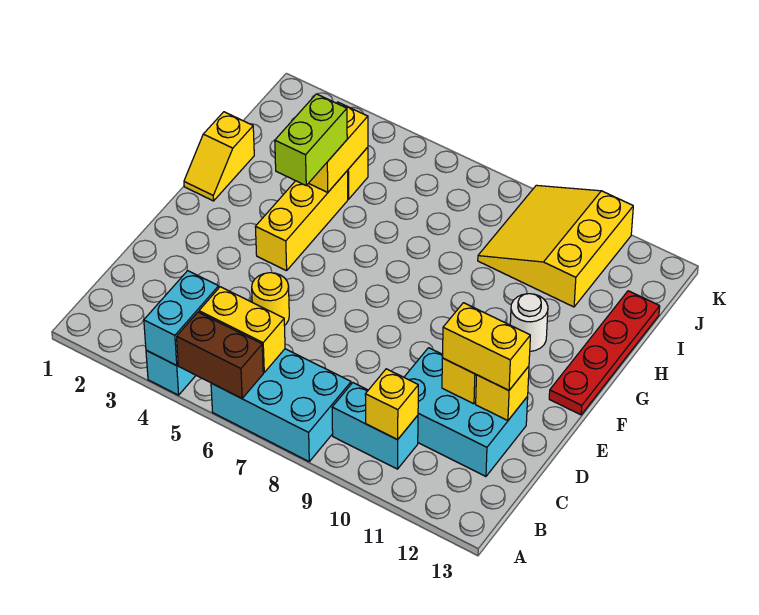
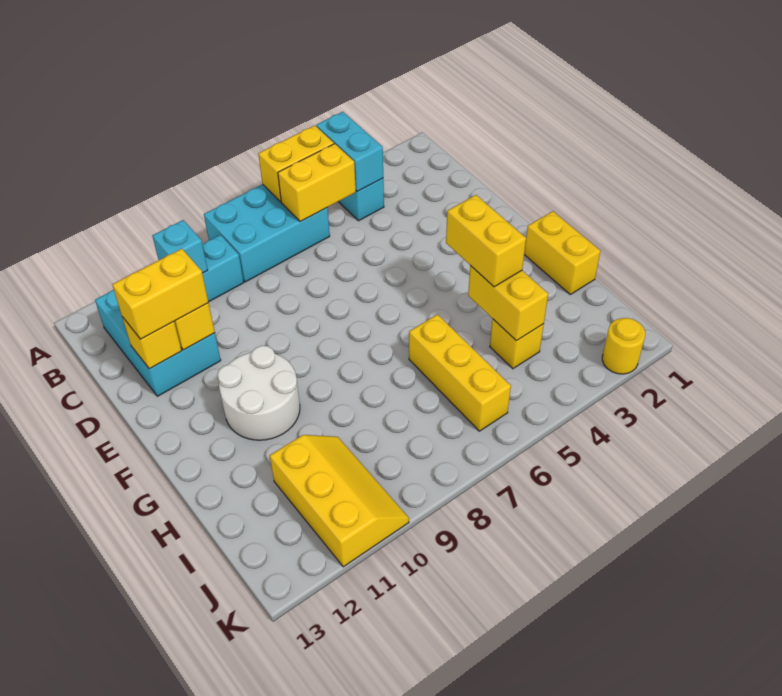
brown 1x2 brick [177,312,263,398] -> yellow 1x2 brick [258,125,334,202]
yellow 1x1 brick [365,369,418,440] -> cyan 1x1 brick [152,220,208,273]
cyan 2x3 brick [404,348,528,476] -> cyan 2x3 brick turned to [95,290,221,396]
yellow 1x1 round brick [252,272,289,326] -> yellow 1x1 round brick moved to [602,318,645,374]
yellow 1x3 brick [255,171,348,271] -> yellow 1x3 brick moved to [409,314,511,431]
red 1x4 plate [549,291,660,415] -> none
yellow 1x2 slope [184,112,254,201] -> yellow 1x2 brick [524,211,600,294]
lime 1x2 brick [275,94,347,185] -> yellow 1x2 brick [446,195,526,287]
white 1x1 round brick [510,294,548,351] -> white 2x2 round brick [218,346,300,440]
yellow 3x3 slope [478,185,633,307] -> yellow 2x3 slope [270,435,409,567]

